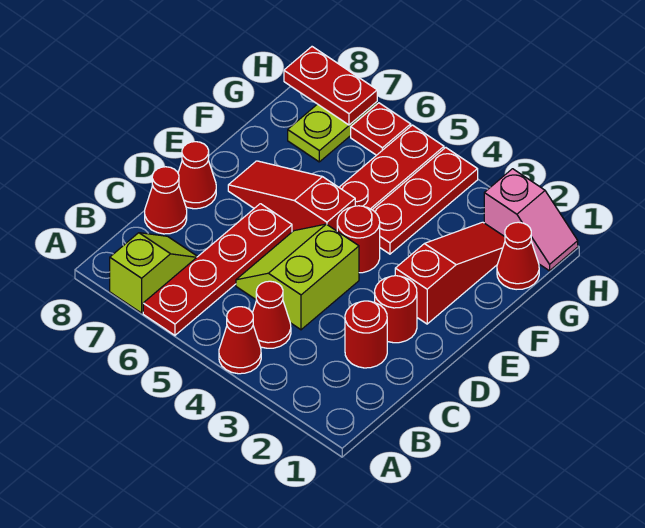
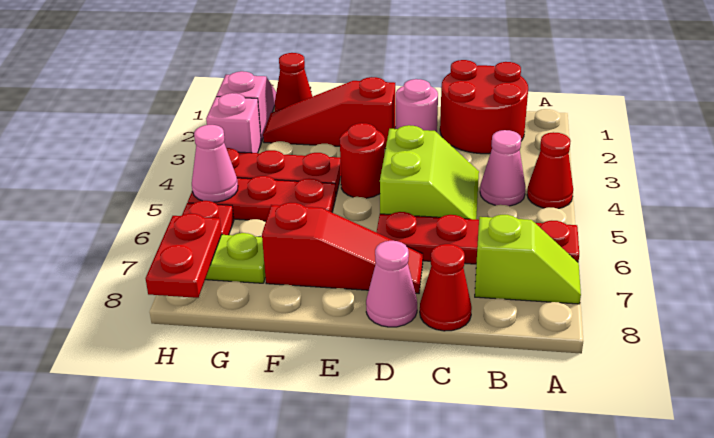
lime 1x2 slope [110,233,198,313] -> lime 1x2 slope turned to [475,215,581,304]
red 1x1 cone [253,281,291,348] -> pink 1x1 cone [480,130,526,206]
red 1x1 round brick [345,301,387,368] -> red 2x2 round brick [440,60,528,154]
lime 2x2 slope [236,224,359,330] -> lime 2x2 slope turned to [380,125,479,219]
red 1x1 round brick [375,276,417,343] -> pink 1x1 round brick [395,79,438,132]
red 1x1 cone [178,142,216,209] -> pink 1x1 cone [366,241,417,327]
red 1x3 slope [228,161,355,232] -> red 1x3 slope turned to [262,203,423,294]
none -> pink 1x1 brick [206,93,261,153]
none -> pink 1x1 cone [192,125,238,202]

